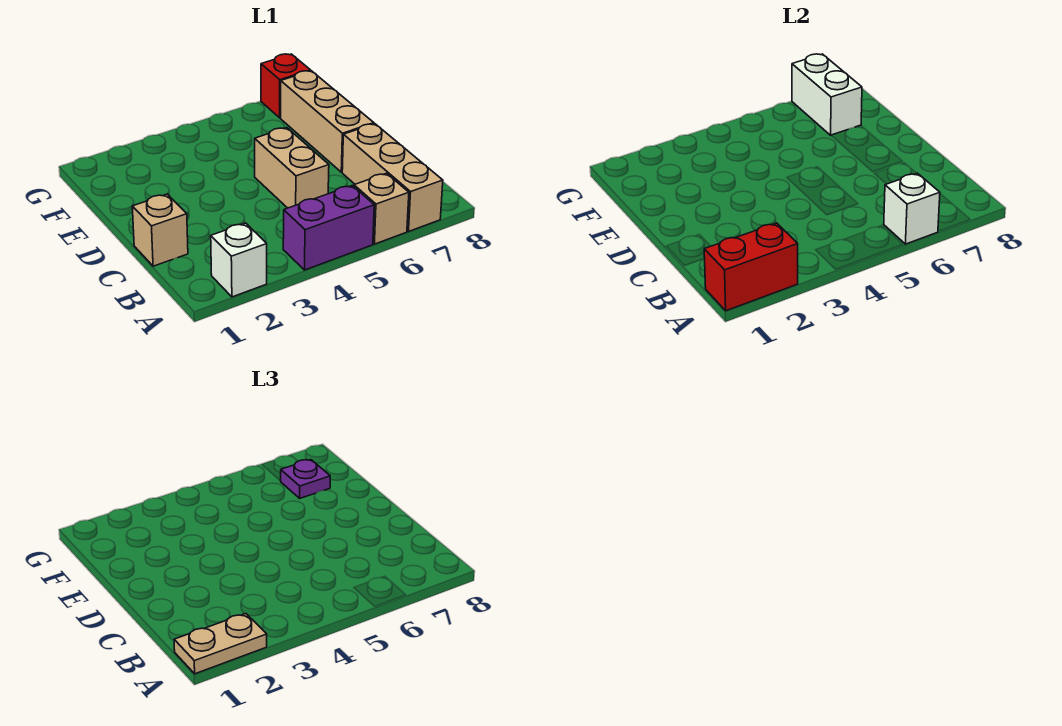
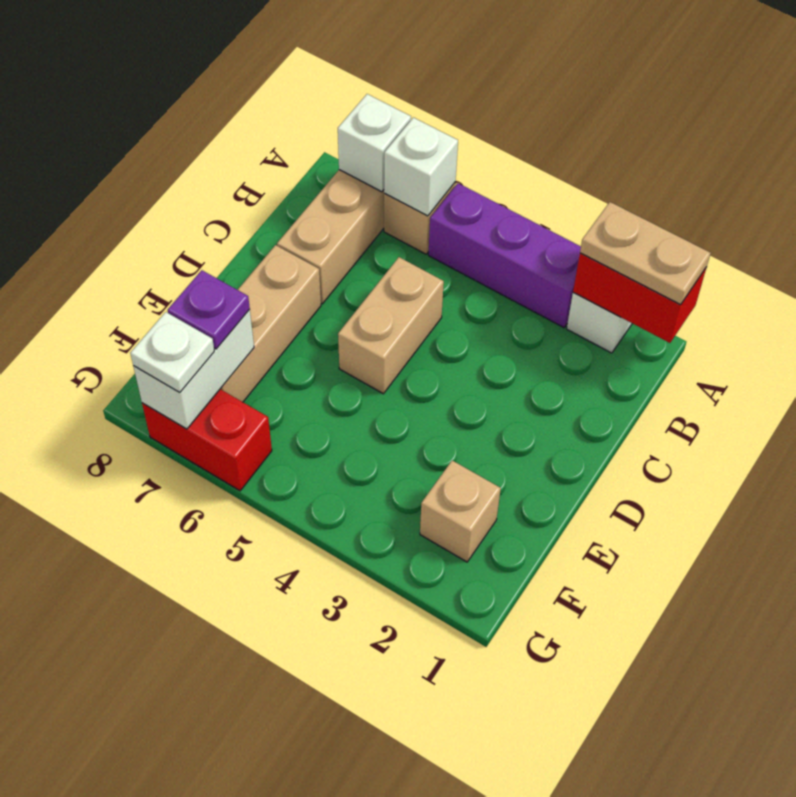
purple 1x2 brick [283,185,374,270] -> purple 1x3 brick [428,183,581,328]
none -> white 1x1 brick [338,94,411,192]
tan 1x1 brick [132,194,188,266] -> tan 1x1 brick moved to [420,460,501,562]
red 1x1 brick [261,54,310,118] -> red 1x2 brick [142,389,272,491]
none -> white 1x1 plate [130,312,214,392]

